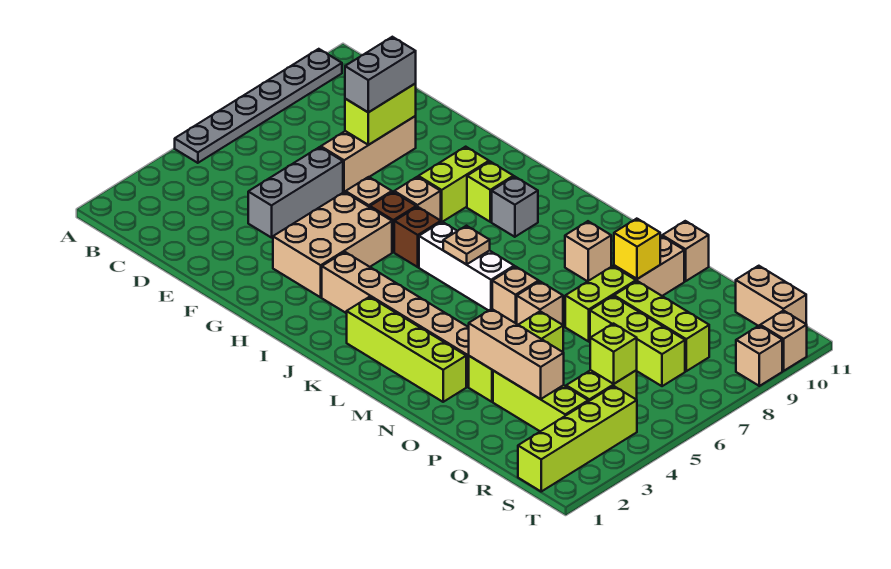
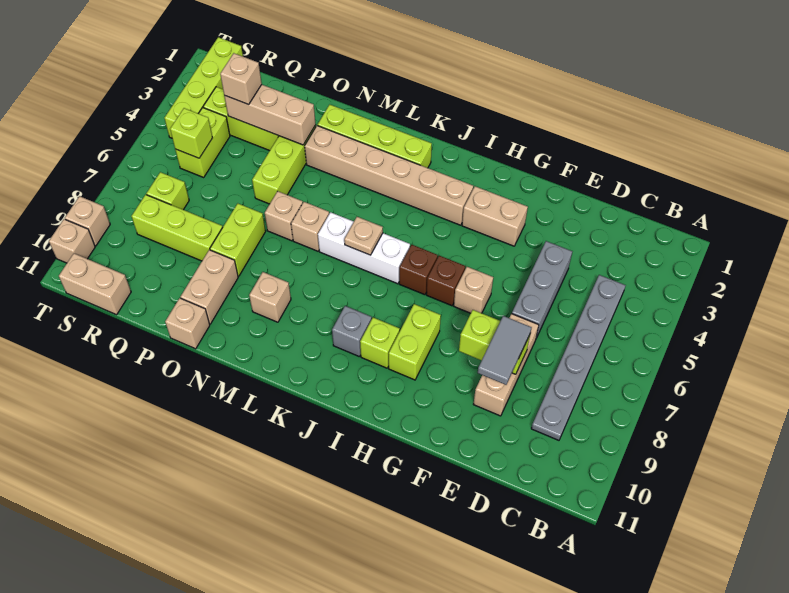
grey 1x6 plate [175,49,342,163] -> grey 1x6 plate moved to [531,275,626,440]
lime 1x2 brick [345,84,416,145] -> lime 1x2 brick turned to [459,310,530,374]
grey 1x2 brick [345,37,416,112] -> grey 1x2 tile [478,316,532,385]
tan 2x3 brick [273,192,392,297] -> tan 1x2 brick [462,186,528,246]
tan 1x1 brick [394,177,441,221] -> tan 1x1 brick moved to [220,53,262,104]
yellow 1x1 brick [614,219,660,279] -> none
lime 1x3 brick [590,296,685,386] -> lime 1x1 brick [146,172,189,210]

